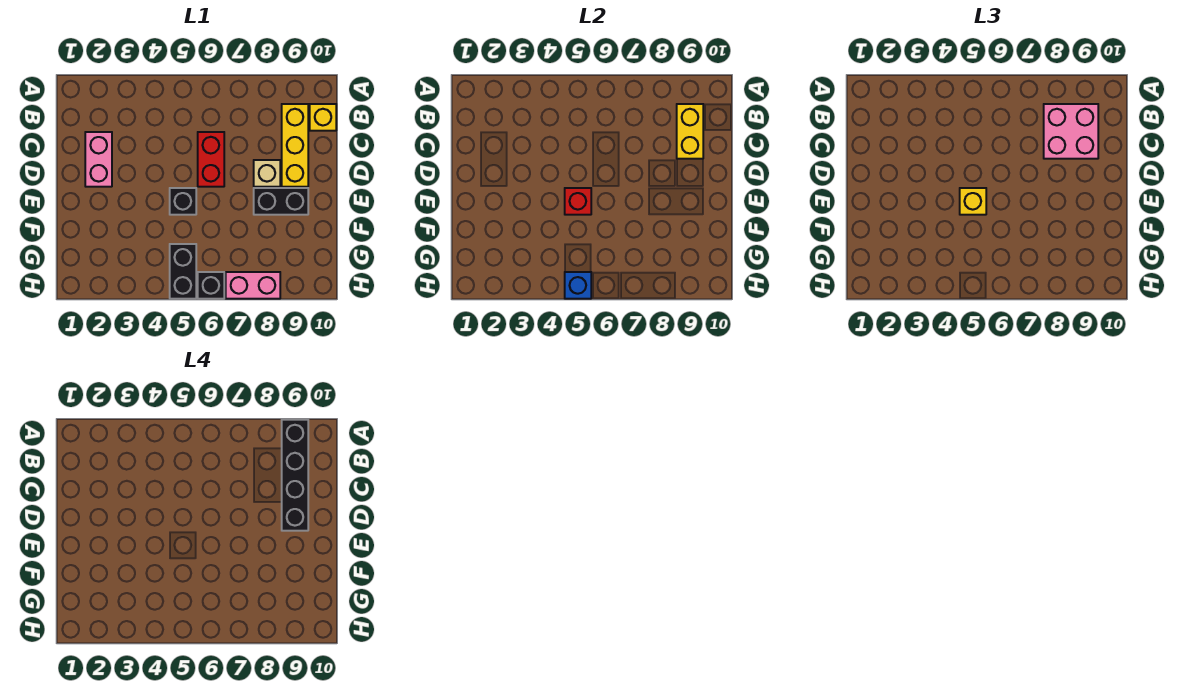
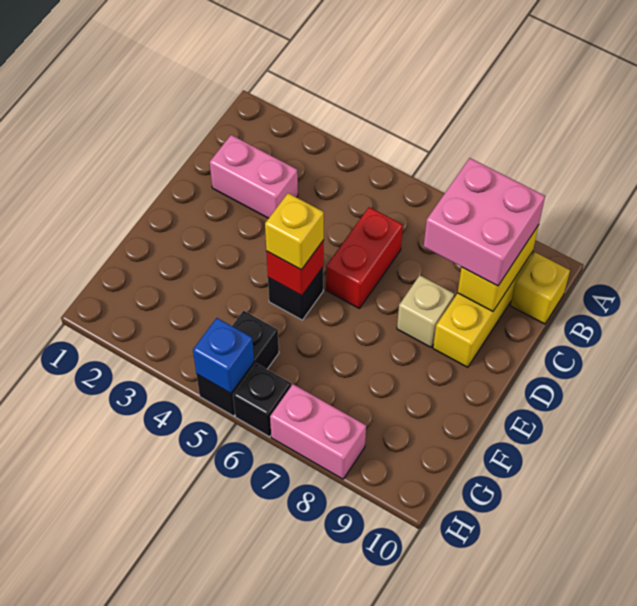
black 1x4 brick [282,420,308,531] -> none
pink 1x2 brick [85,132,112,187] -> pink 1x2 brick turned to [210,135,298,218]
black 1x2 brick [254,188,308,215] -> none

